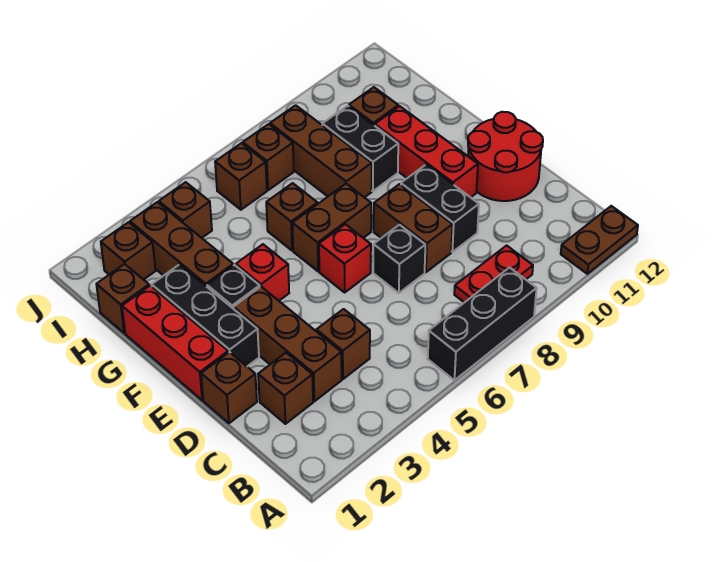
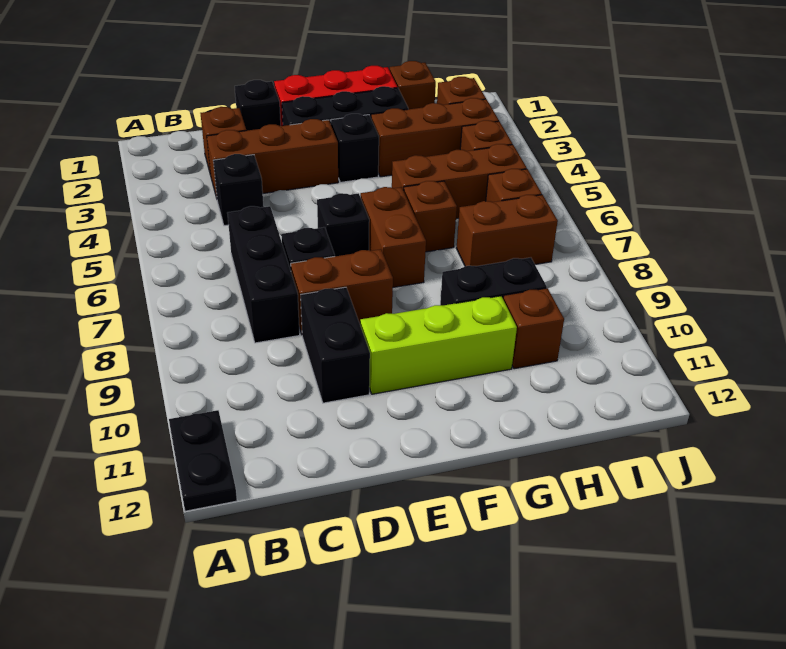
black 1x3 brick [428,268,537,380] -> black 1x3 brick moved to [228,206,300,343]
brown 1x2 plate [561,206,638,274] -> black 1x2 plate [169,410,237,511]
red 1x2 plate [454,245,533,303] -> none
brown 1x1 brick [316,309,370,379] -> black 1x1 brick [213,154,264,226]
brown 1x1 brick [201,352,257,423] -> black 1x1 brick [235,80,281,131]
black 1x2 brick [401,165,479,252] -> black 1x2 brick turned to [301,287,370,403]
red 2x2 round brick [468,112,543,201] -> none
red 1x1 brick [319,224,371,292] -> black 1x1 brick [317,193,369,256]
red 1x3 brick [375,106,478,197] -> lime 1x3 brick [360,296,517,394]
red 1x1 brick [236,244,289,301] -> none
brown 1x3 brick [270,105,372,198] -> brown 1x3 brick moved to [392,144,527,219]
brown 1x1 brick [243,124,294,190] -> brown 1x2 brick [456,195,558,267]

